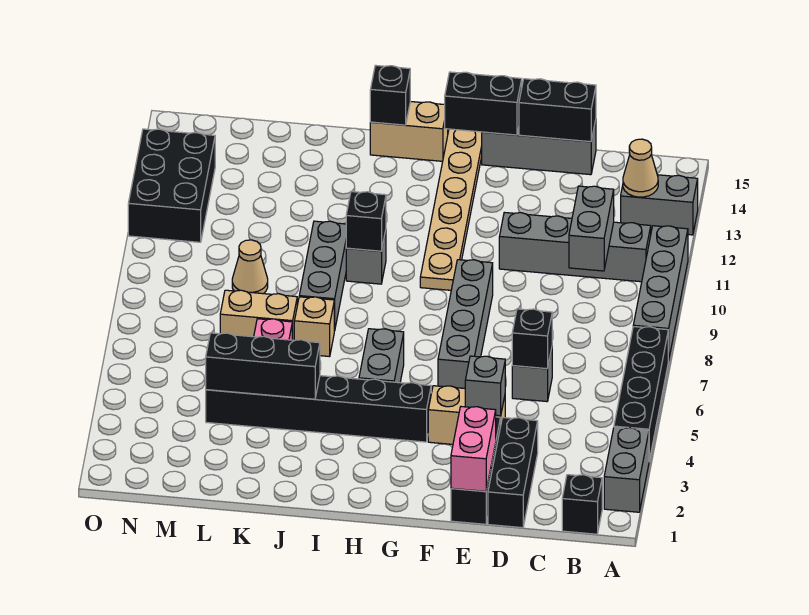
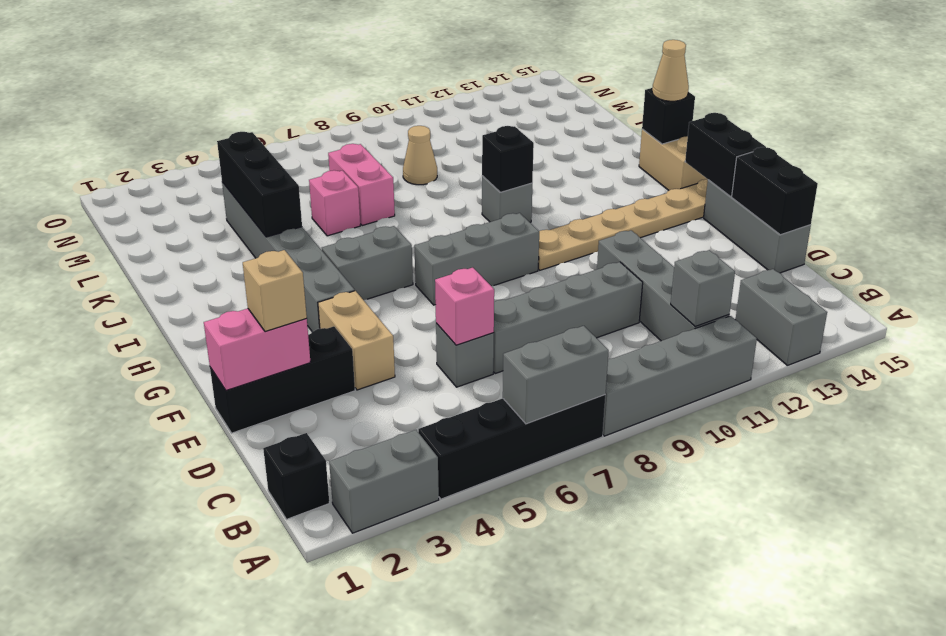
tan 1x1 cone [623,139,658,197] -> tan 1x1 cone moved to [652,40,689,101]
grey 1x2 brick [569,186,614,271] -> grey 1x2 brick moved to [503,326,609,424]
black 1x3 brick [488,418,538,528] -> none
black 1x1 brick [512,309,552,369] -> pink 1x1 brick [435,268,494,345]
grey 1x1 brick [465,356,505,416] -> grey 1x1 brick moved to [671,250,735,327]
grey 1x4 brick [438,260,493,388] -> grey 1x4 brick moved to [493,262,643,374]
black 1x6 brick [206,376,431,442] -> grey 1x6 brick [222,182,355,332]
tan 1x1 brick [294,297,334,357] -> tan 1x1 brick moved to [243,250,307,332]
grey 1x3 brick [299,221,346,331] -> grey 1x3 brick moved to [414,213,539,305]
tan 1x2 brick [220,290,297,340] -> pink 1x2 brick [328,144,395,226]
black 2x3 brick [128,129,215,242] -> none

